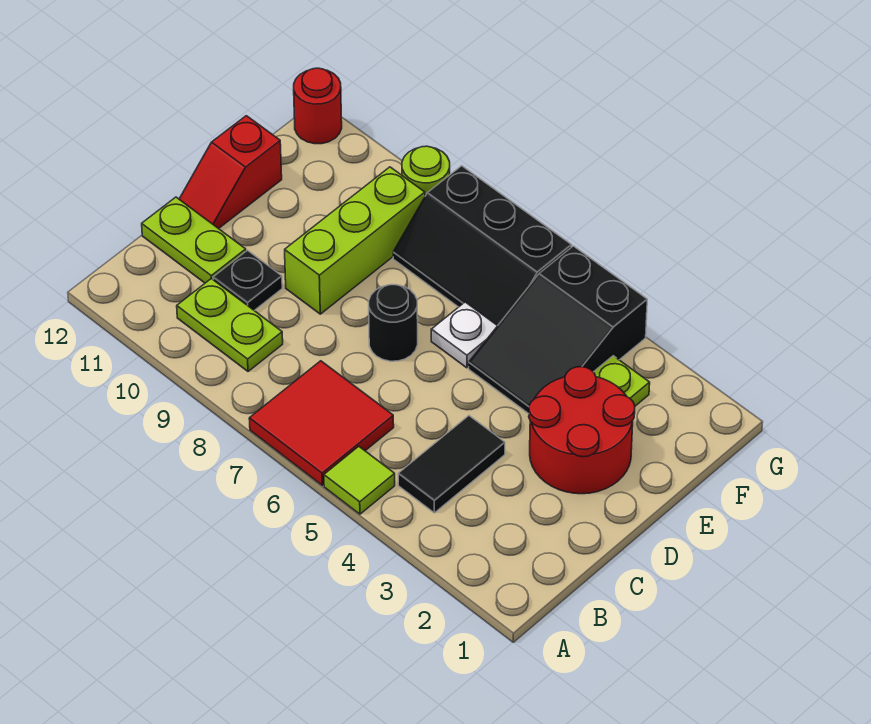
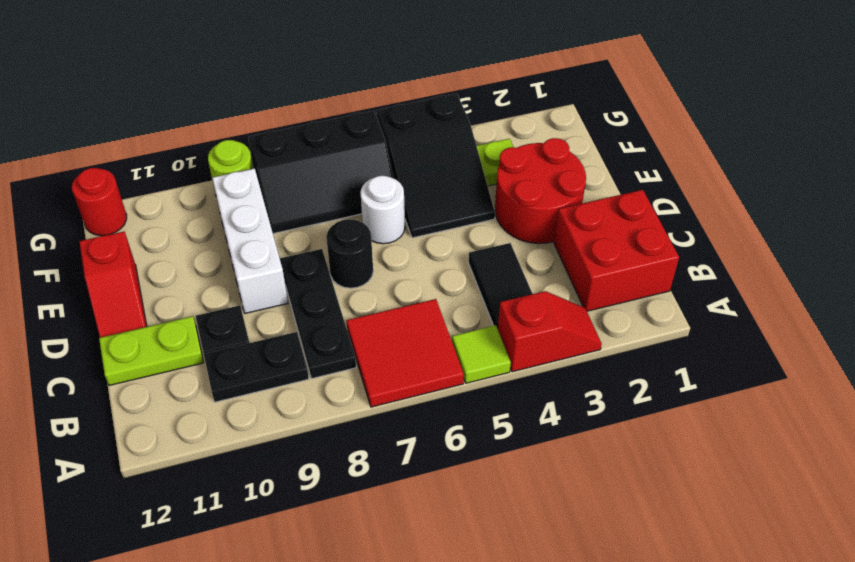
none -> red 1x2 slope [498,291,602,372]
none -> red 2x2 brick [554,190,679,311]
none -> black 1x3 plate [280,249,356,379]
lime 1x2 plate [177,279,283,371] -> black 1x2 plate [204,332,309,402]
lime 1x3 brick [285,167,425,314] -> white 1x3 brick [212,169,288,313]
white 1x1 plate [431,302,497,368] -> white 1x1 round brick [360,176,405,244]

